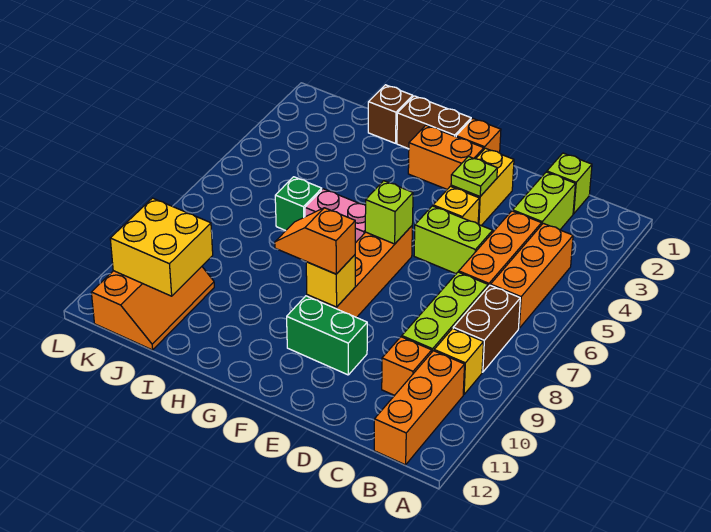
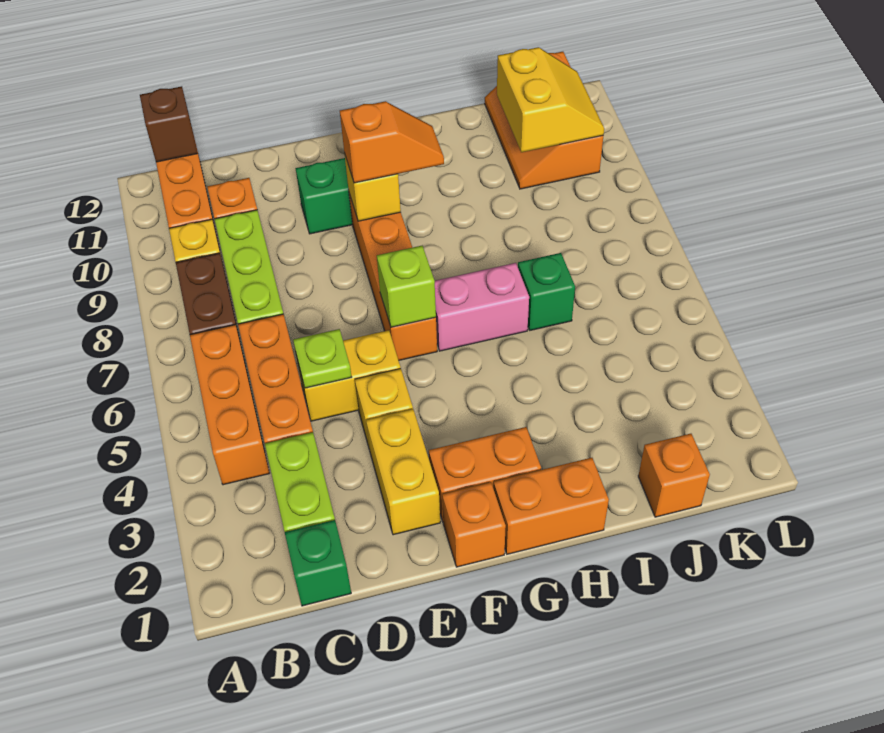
lime 1x1 brick [547,153,592,214] -> green 1x1 brick [285,520,351,606]
lime 1x2 brick [414,206,493,274] -> yellow 1x2 brick [296,330,401,421]
lime 1x1 plate [451,157,497,196] -> lime 1x1 plate moved to [293,329,352,388]
brown 1x2 brick [397,96,471,149] -> orange 1x2 brick [493,458,609,554]
brown 1x1 brick [368,85,413,143] -> brown 1x1 brick moved to [140,86,198,162]
none -> orange 1x1 brick [638,434,710,517]
yellow 2x2 brick [110,198,213,296] -> yellow 2x2 slope [497,47,604,152]

